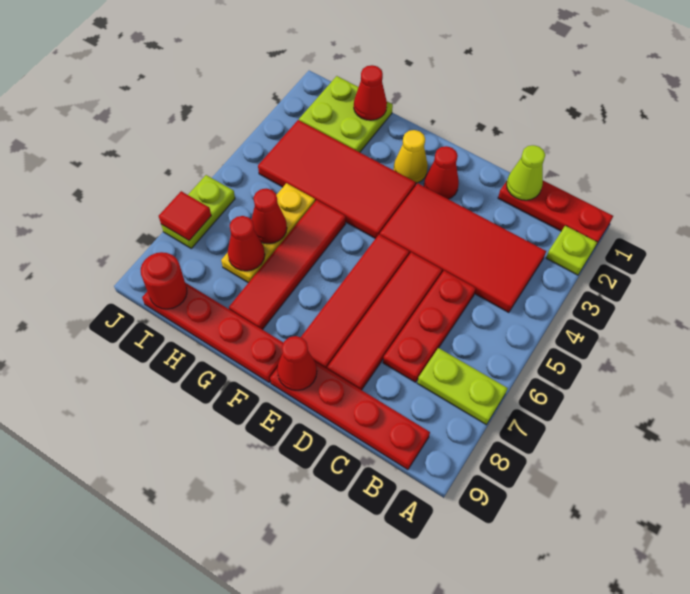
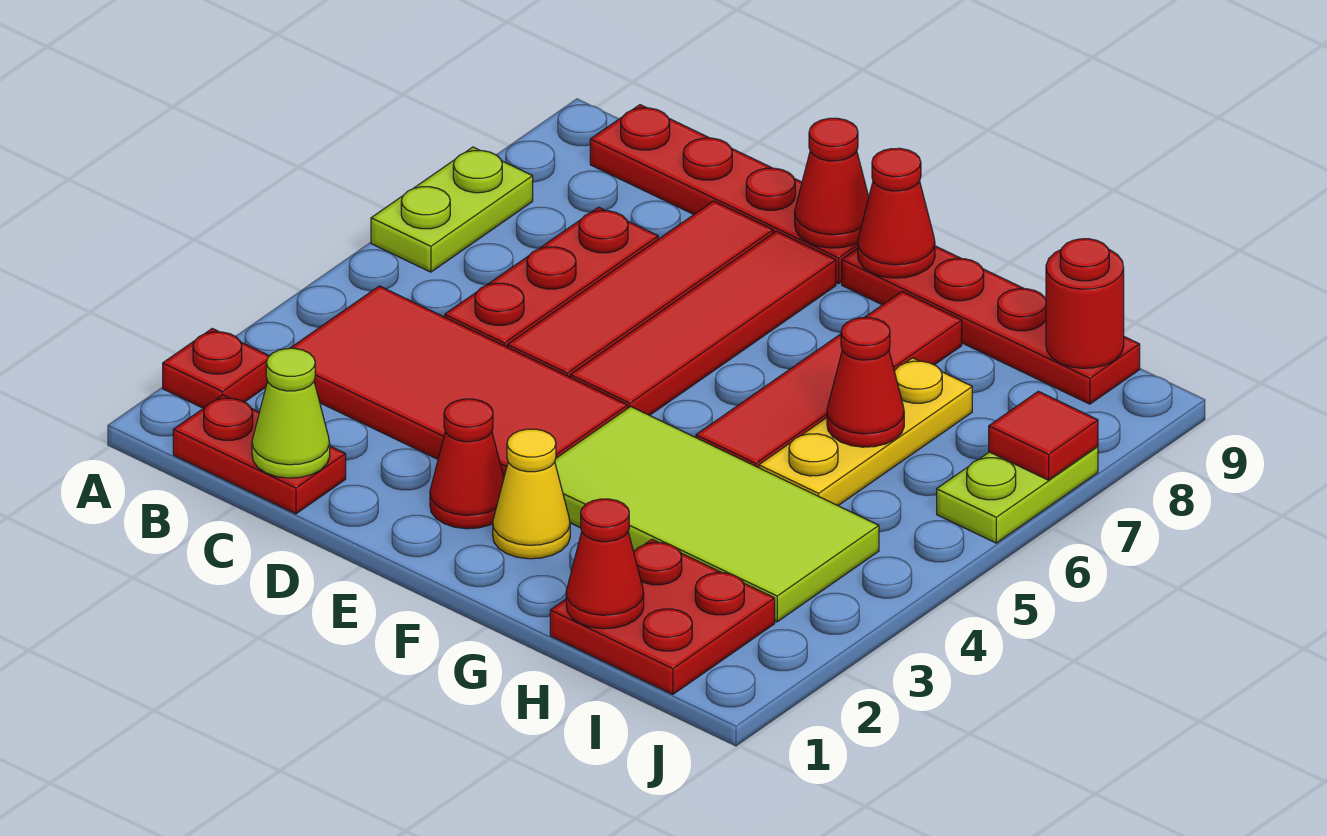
red 1x3 plate [498,181,613,247] -> red 1x2 plate [173,395,346,514]
lime 1x1 plate [546,226,597,275] -> red 1x1 plate [163,329,269,408]
lime 1x2 plate [417,348,508,425] -> lime 1x2 plate turned to [371,147,533,272]
red 2x4 tile [258,120,416,239] -> lime 2x4 tile [555,406,879,622]
lime 2x2 plate [299,76,393,152] -> red 2x2 plate [550,539,775,694]
red 1x1 cone [228,216,265,271] -> red 1x1 cone moved to [858,148,935,278]

